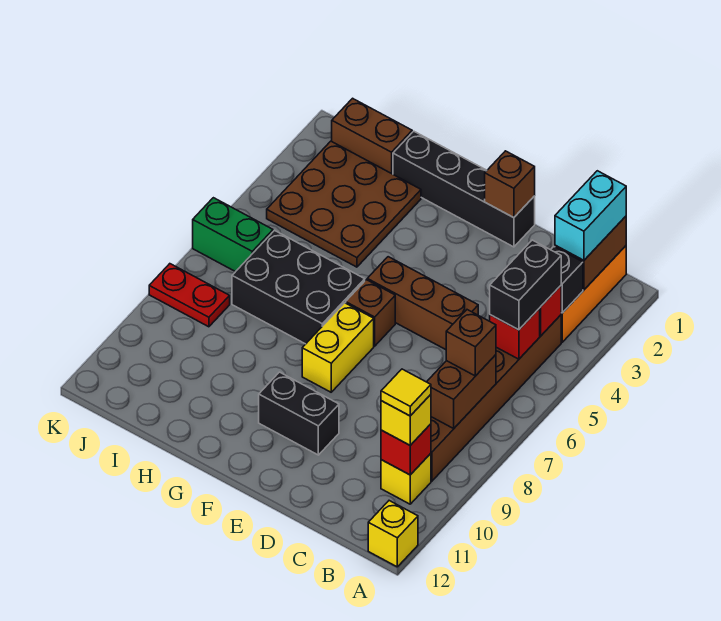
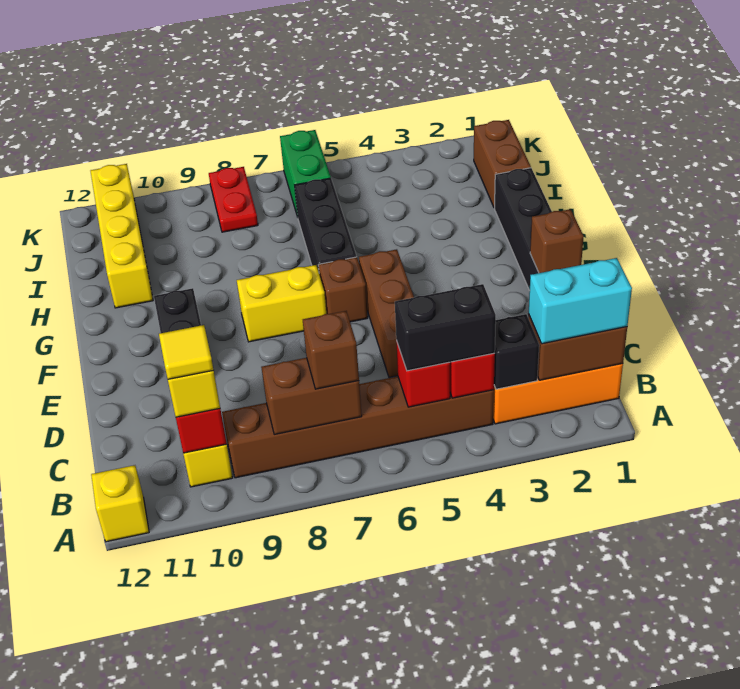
black 2x3 brick [232,230,365,344] -> black 1x3 brick [295,178,356,272]
brown 3x3 plate [267,141,421,267] -> none
none -> yellow 1x4 brick [91,164,153,308]

